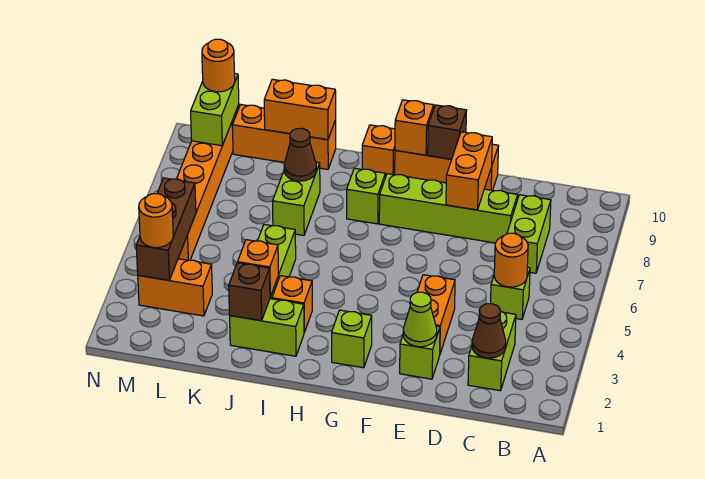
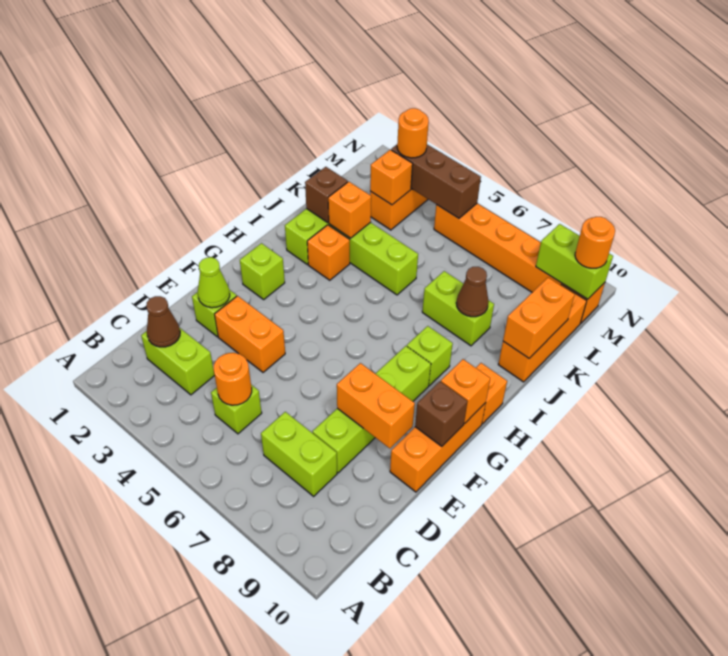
none -> orange 1x1 brick [370,150,413,205]

